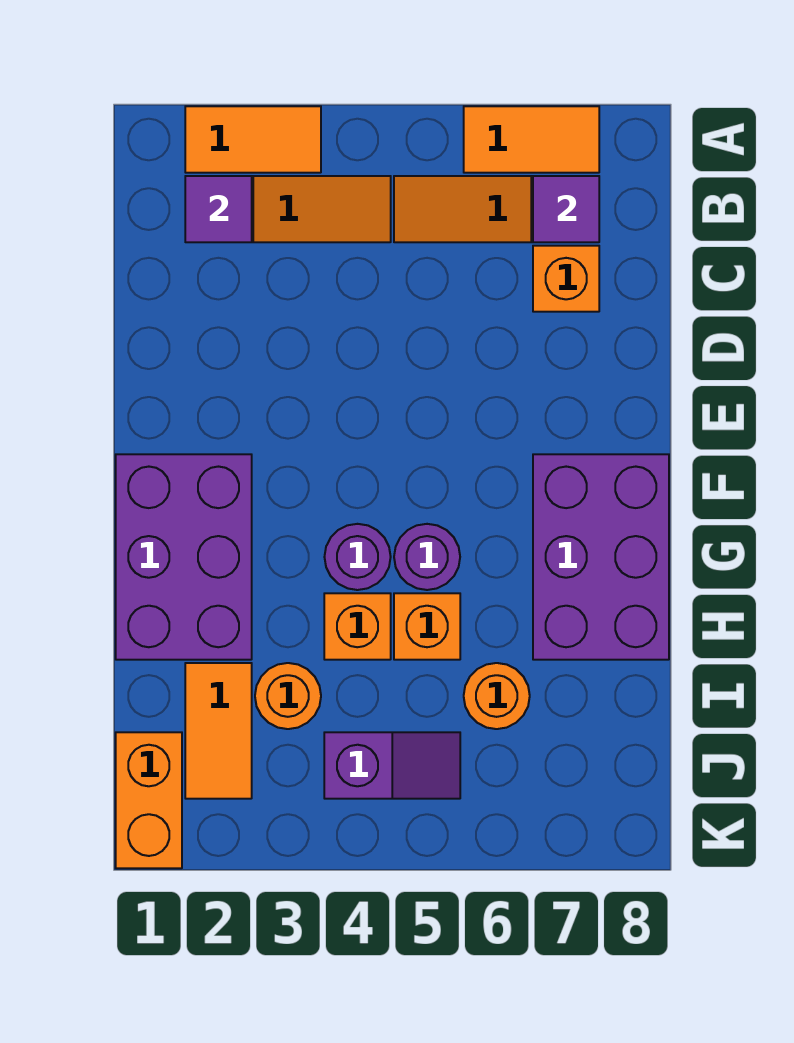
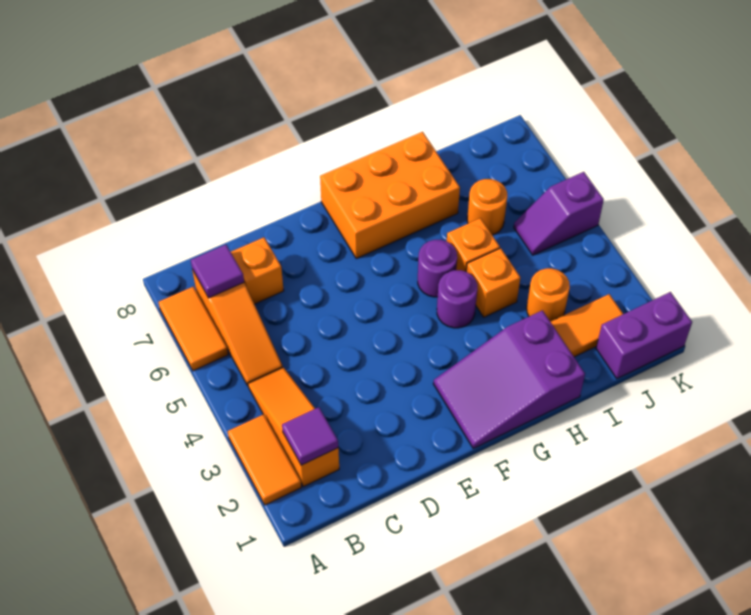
purple 2x3 brick [116,454,252,660] -> purple 2x3 slope [433,310,585,448]
purple 2x3 brick [533,454,669,660] -> orange 2x3 brick [320,132,460,258]
orange 1x2 brick [116,732,182,868] -> purple 1x2 brick [596,292,692,379]
purple 1x2 slope [324,732,460,799] -> purple 1x2 slope turned to [514,172,604,255]

